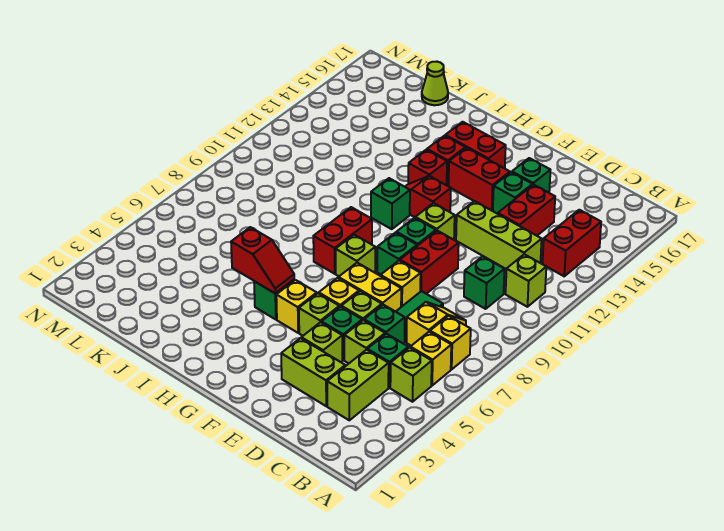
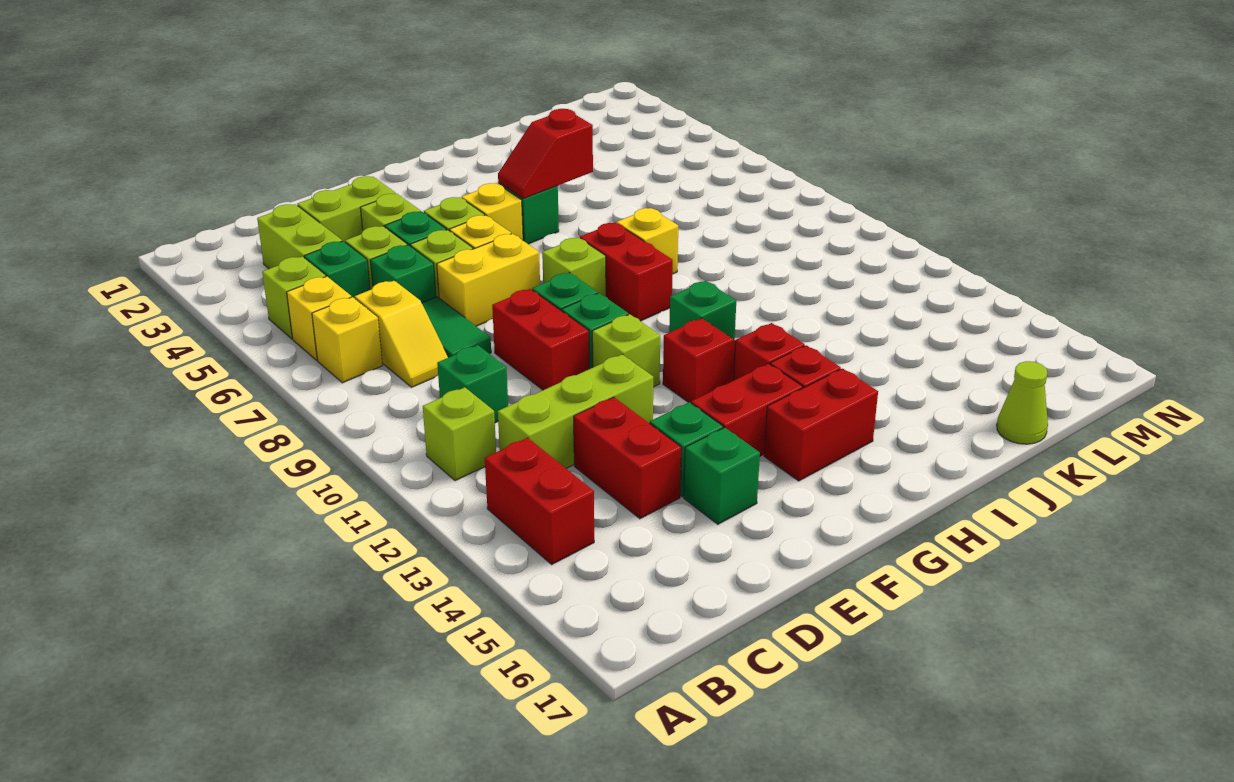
yellow 1x1 brick [381,261,421,307] -> yellow 1x1 brick moved to [616,208,678,274]

